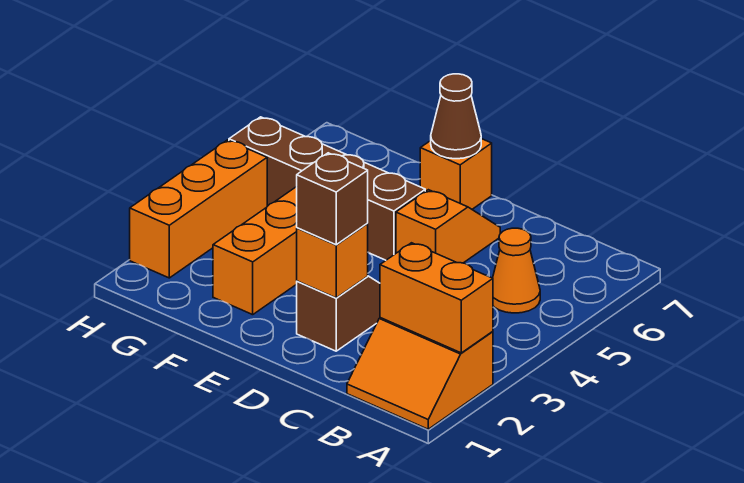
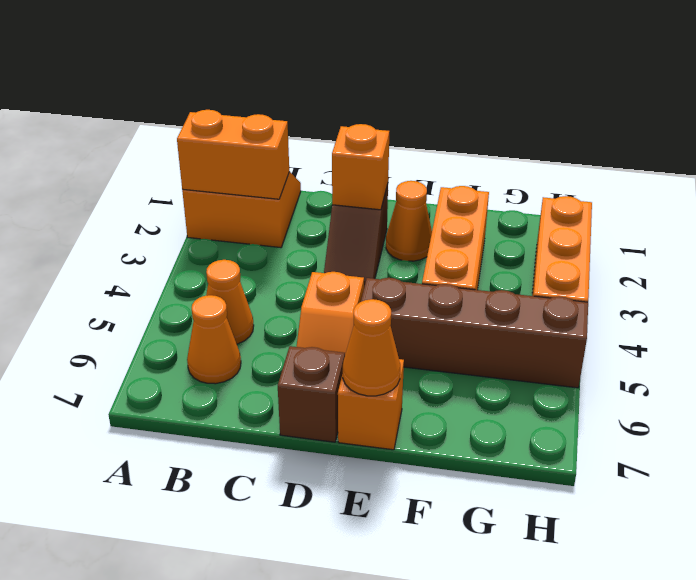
none -> orange 1x1 cone [187,295,241,384]
brown 1x1 brick [297,153,368,245] -> brown 1x1 brick moved to [278,346,345,442]
none -> orange 1x1 cone [386,181,432,261]
brown 1x1 cone [431,74,481,159] -> orange 1x1 cone [343,299,400,396]

